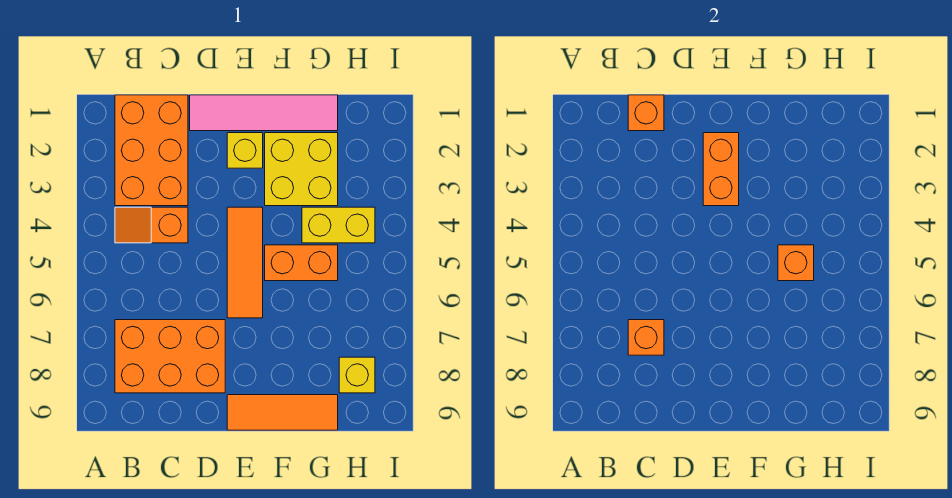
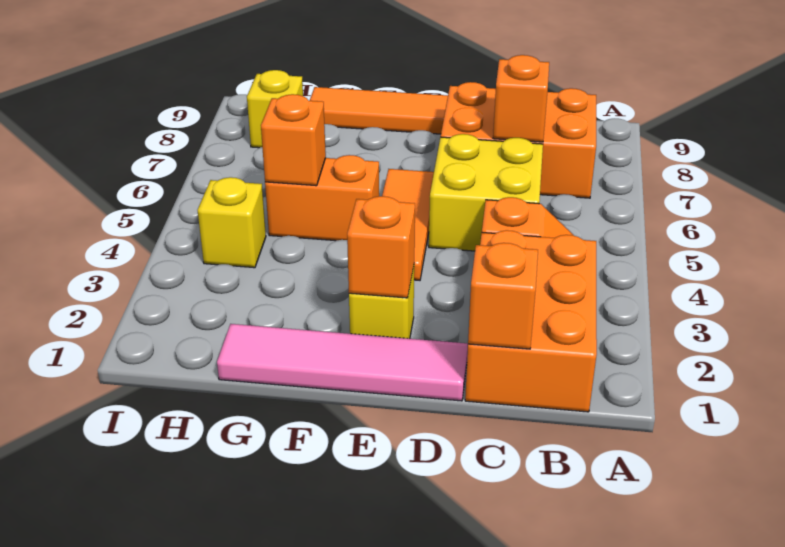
orange 1x2 brick [703,133,739,206] -> orange 1x1 brick [347,196,415,298]
yellow 2x2 brick [265,133,338,206] -> yellow 2x2 brick moved to [429,134,543,251]
yellow 1x2 brick [302,207,375,243] -> yellow 1x1 brick [198,177,266,268]

